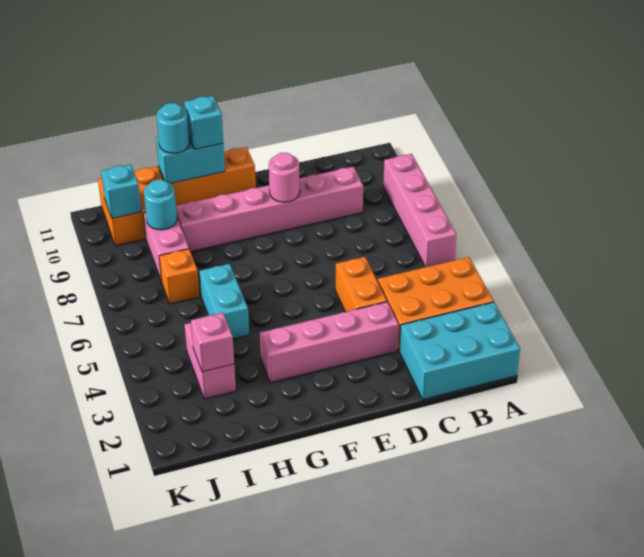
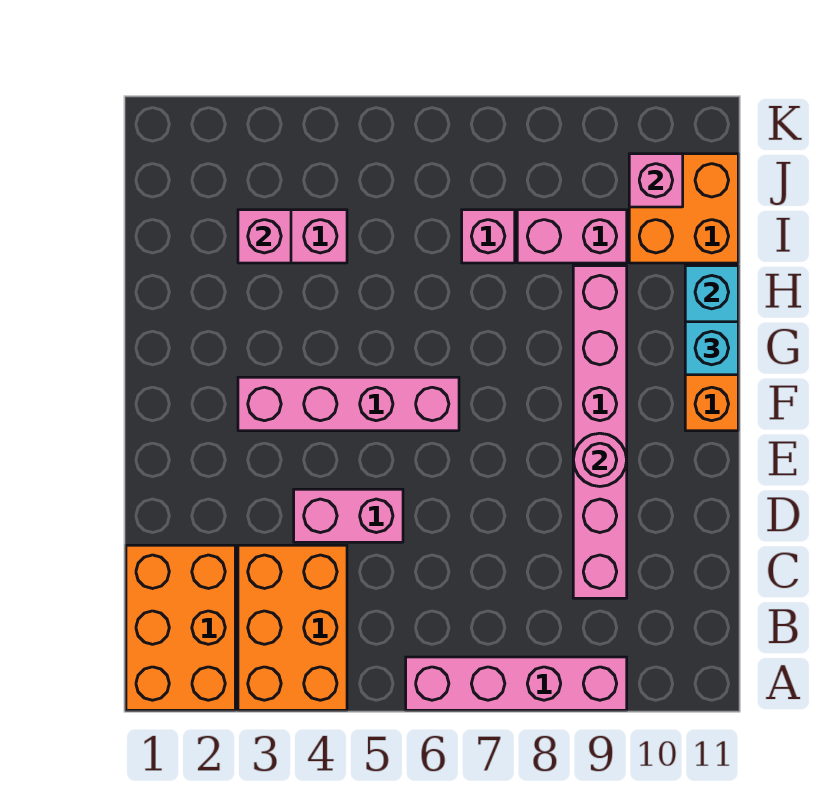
cyan 2x3 brick [399,302,520,400] -> orange 2x3 brick [126,545,235,710]
pink 1x4 brick [260,302,399,383] -> pink 1x4 brick turned to [238,377,459,431]
orange 1x2 brick [335,257,387,312] -> pink 1x2 brick [294,489,403,542]
cyan 1x2 brick [200,264,249,339] -> none
cyan 1x1 round brick [157,103,189,153] -> none
orange 1x1 brick [159,249,200,304] -> pink 1x1 brick [462,210,515,263]
cyan 1x1 round brick [144,180,177,230] -> none
cyan 1x1 brick [101,164,141,218] -> pink 1x1 brick [629,154,683,207]

